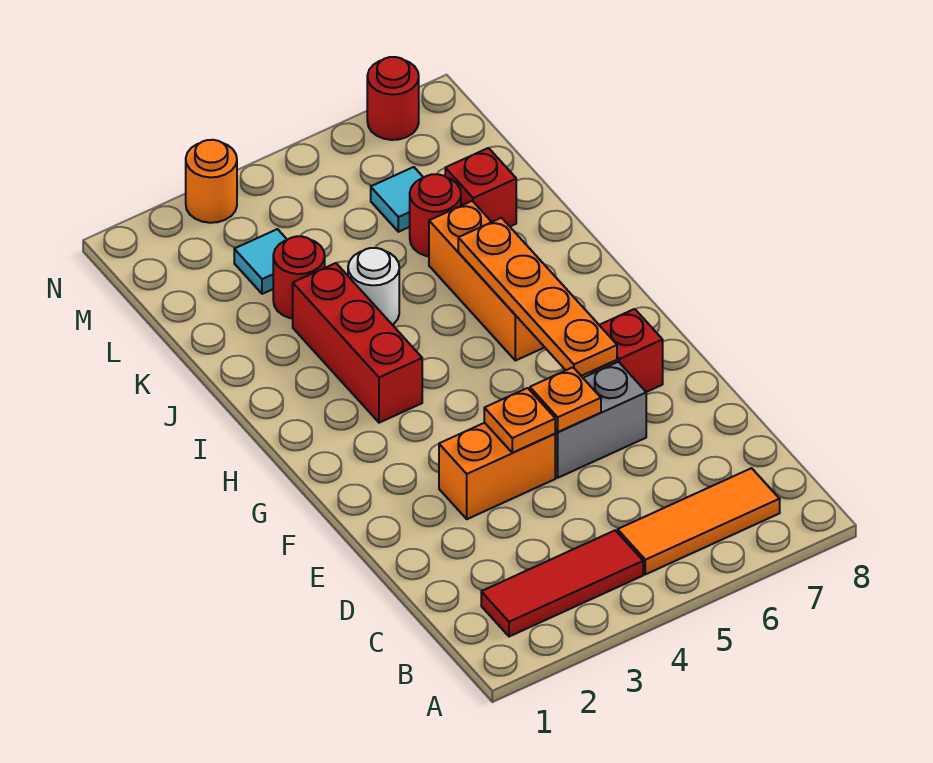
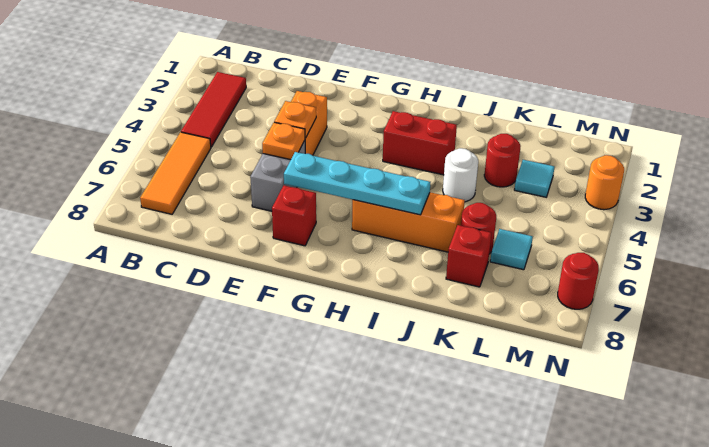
orange 1x4 plate [458,218,617,376] -> cyan 1x4 plate [284,152,430,215]
red 1x3 brick [293,263,422,423] -> red 1x2 brick [383,111,457,175]

